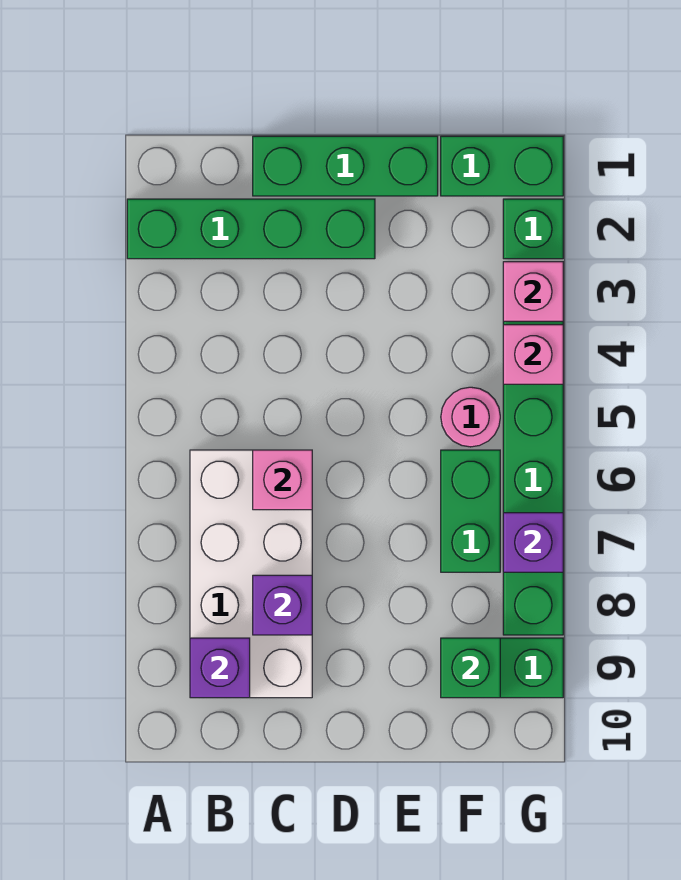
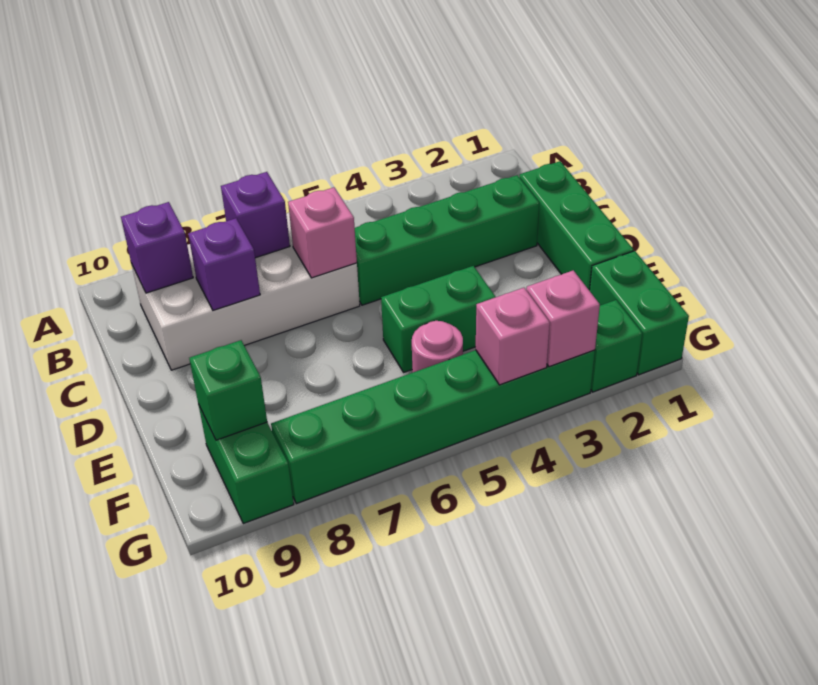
green 1x4 brick [127,199,375,259] -> green 1x4 brick turned to [355,175,539,305]
green 1x2 brick [441,450,500,572] -> green 1x2 brick moved to [381,266,495,372]
purple 1x1 brick [503,513,563,572] -> purple 1x1 brick moved to [221,172,290,258]

